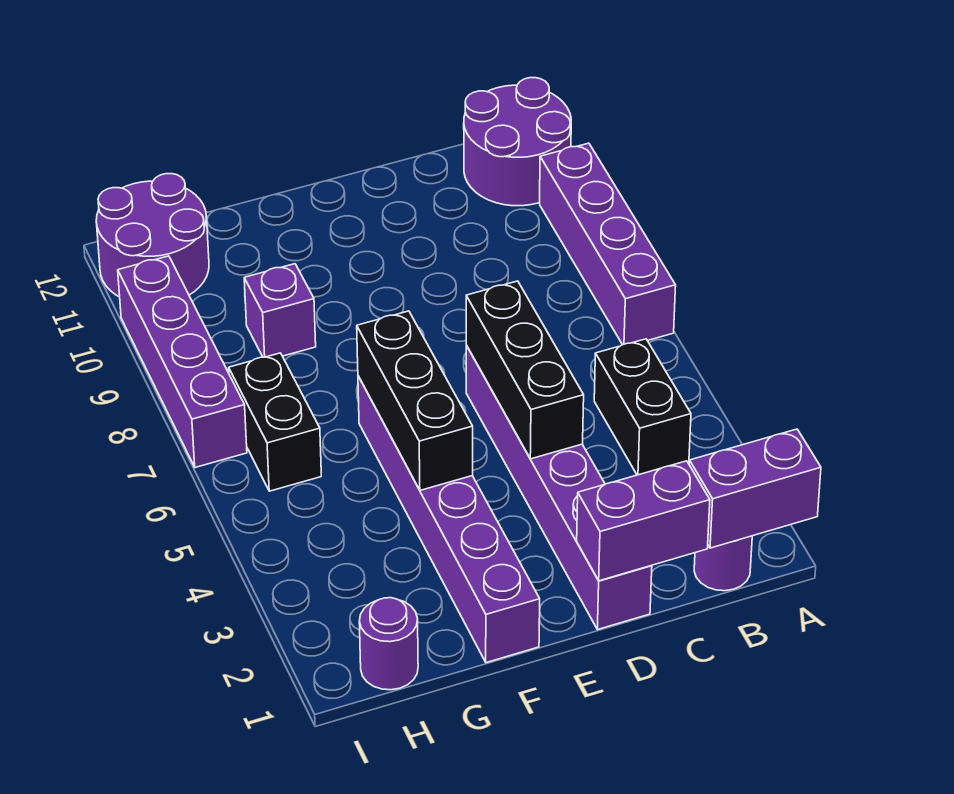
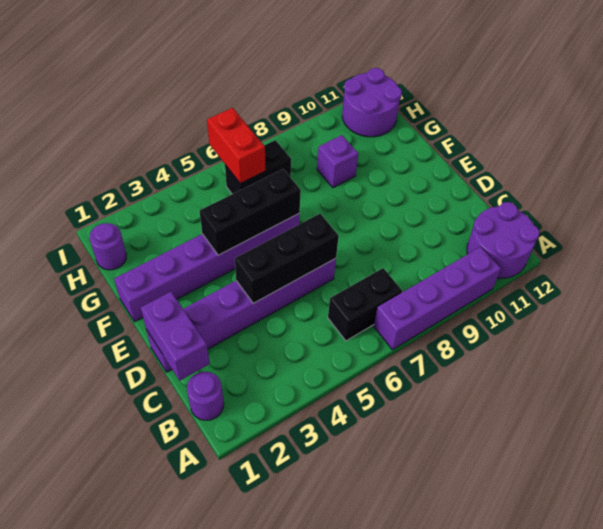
purple 1x2 brick [689,429,821,548] -> none
black 1x2 brick [594,339,691,475] -> black 1x2 brick moved to [328,268,402,341]
none -> red 1x2 brick [207,108,265,183]
purple 1x4 brick [118,256,247,467] -> none

